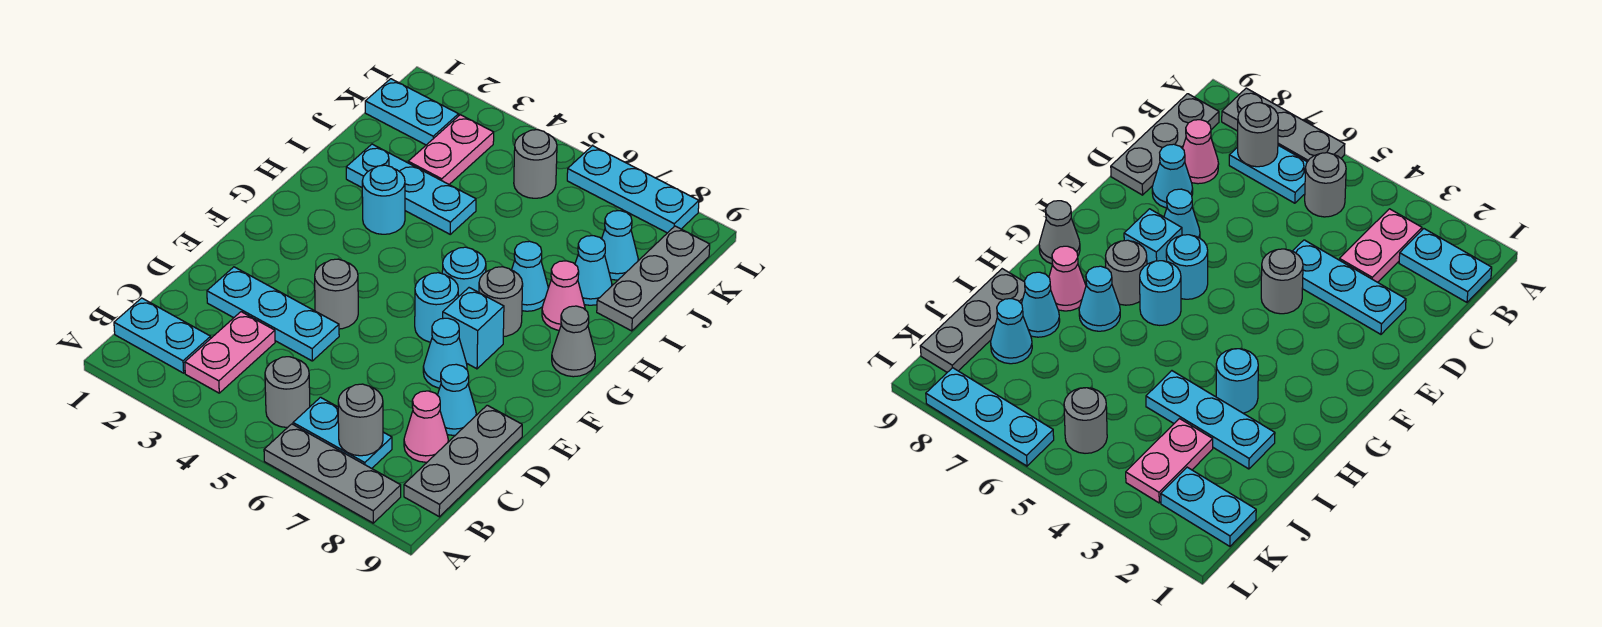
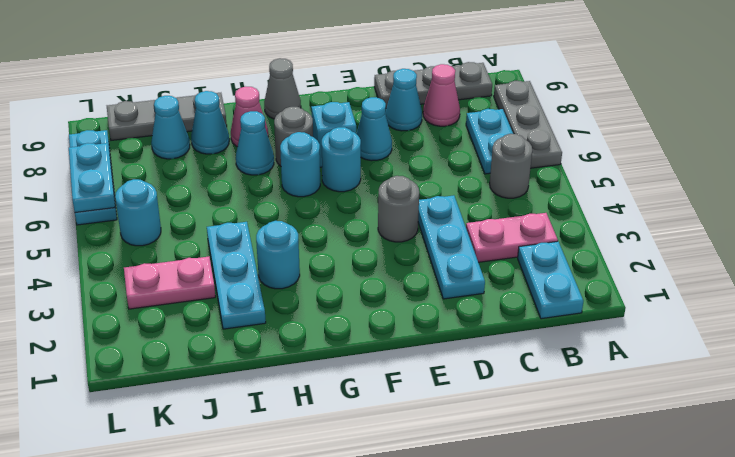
grey 1x1 round brick [338,384,383,456] -> none
cyan 1x2 plate [365,79,459,145] -> cyan 1x2 plate moved to [69,143,115,213]
grey 1x1 round brick [514,130,557,198] -> cyan 1x1 round brick [115,179,161,246]

